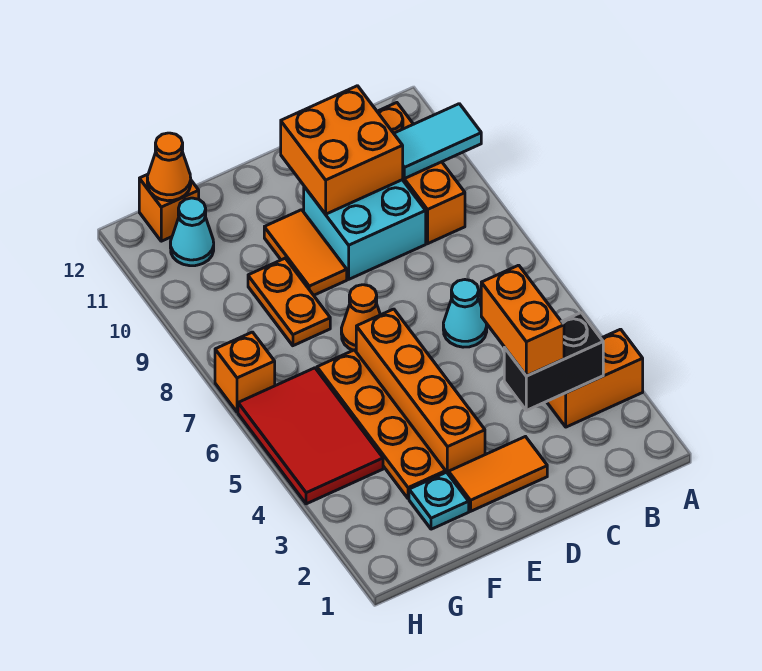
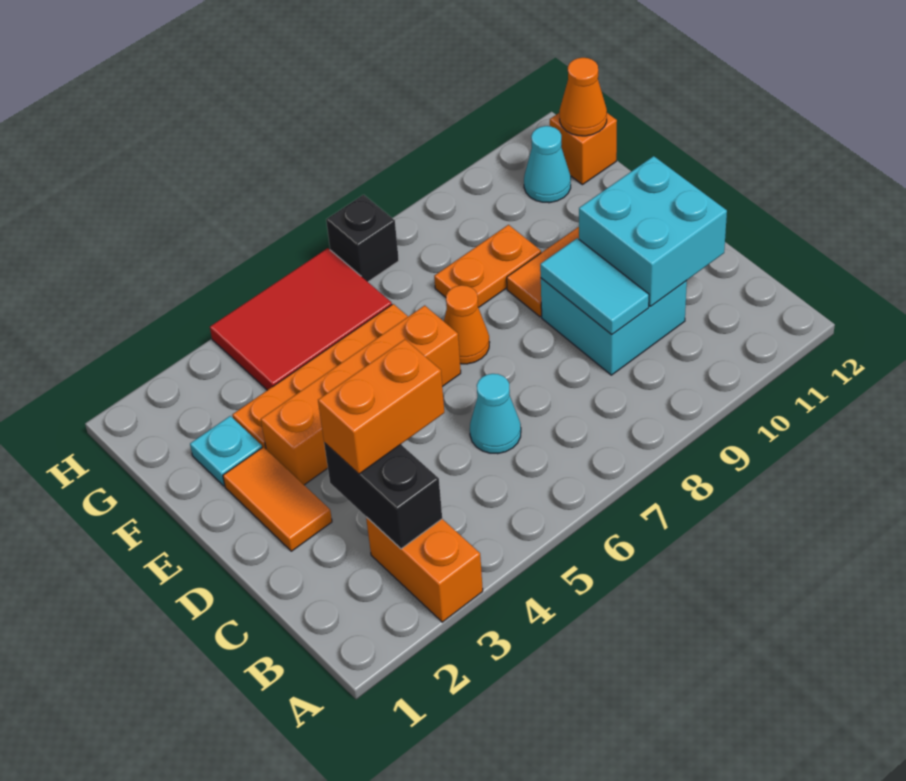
cyan 1x2 tile [394,104,481,179] -> cyan 1x2 tile moved to [540,238,649,335]
orange 1x3 brick [377,103,465,244] -> none
orange 2x2 brick [281,86,403,214] -> cyan 2x2 brick [579,156,727,306]
orange 1x1 brick [215,332,275,412] -> black 1x1 brick [326,195,399,282]

